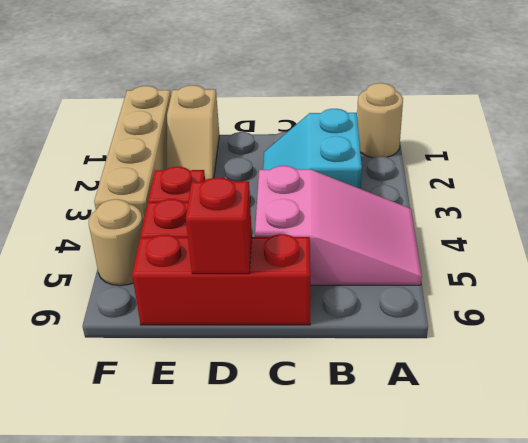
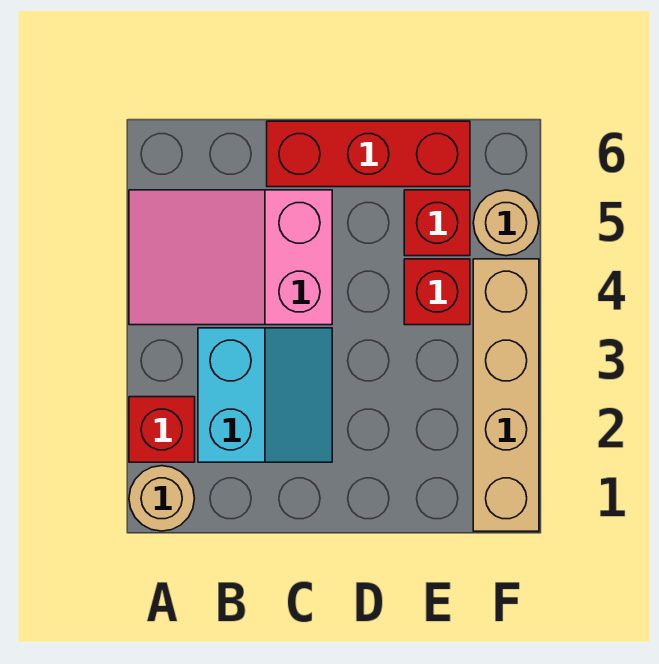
red 1x1 brick [186,178,252,274] -> red 1x1 brick moved to [129,397,195,462]
tan 1x2 slope [166,85,219,181] -> none

